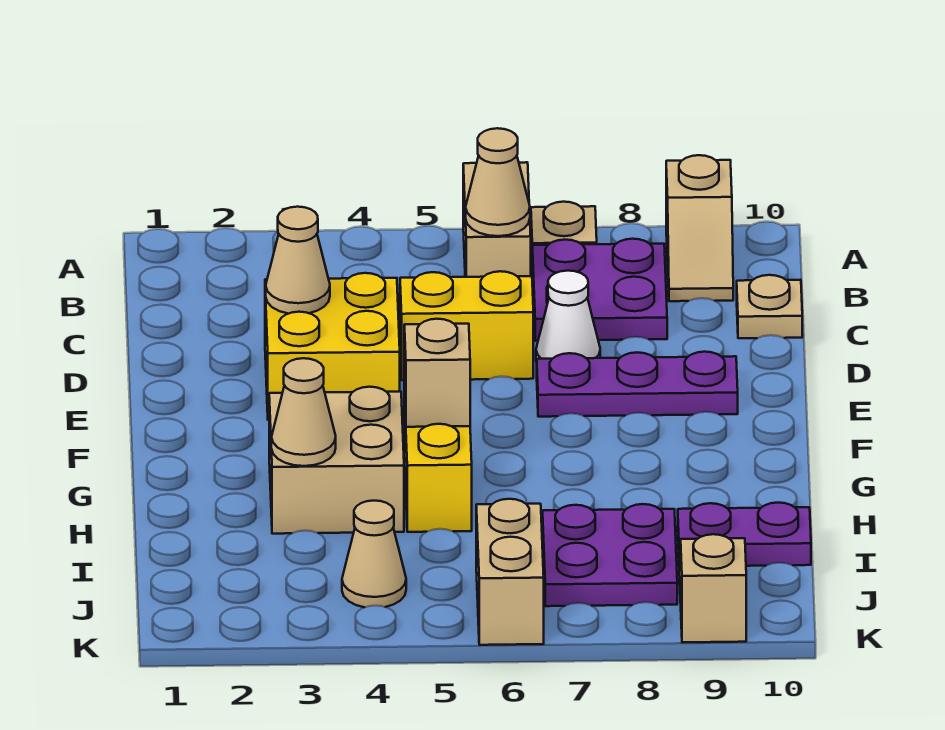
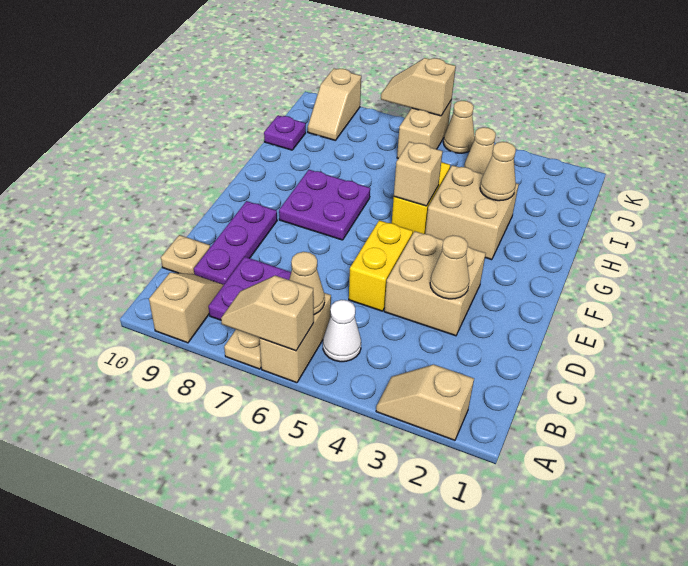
none -> tan 1x2 slope [376,365,474,440]
none -> tan 1x2 slope [221,276,314,351]
yellow 2x2 brick [265,273,400,420] -> tan 2x2 brick [384,231,486,336]
yellow 1x2 brick [400,271,533,380] -> yellow 1x2 brick turned to [349,220,413,311]
white 1x1 cone [536,271,600,362] -> white 1x1 cone moved to [323,300,361,362]
purple 1x3 plate [537,352,738,417] -> purple 1x3 plate turned to [194,201,277,285]
purple 2x2 plate [543,504,677,606] -> purple 2x2 plate moved to [279,170,370,240]
purple 1x2 plate [678,503,811,566] -> purple 1x1 plate [264,115,306,150]
none -> tan 1x1 cone [443,101,475,153]
none -> tan 1x2 slope [381,58,456,116]

